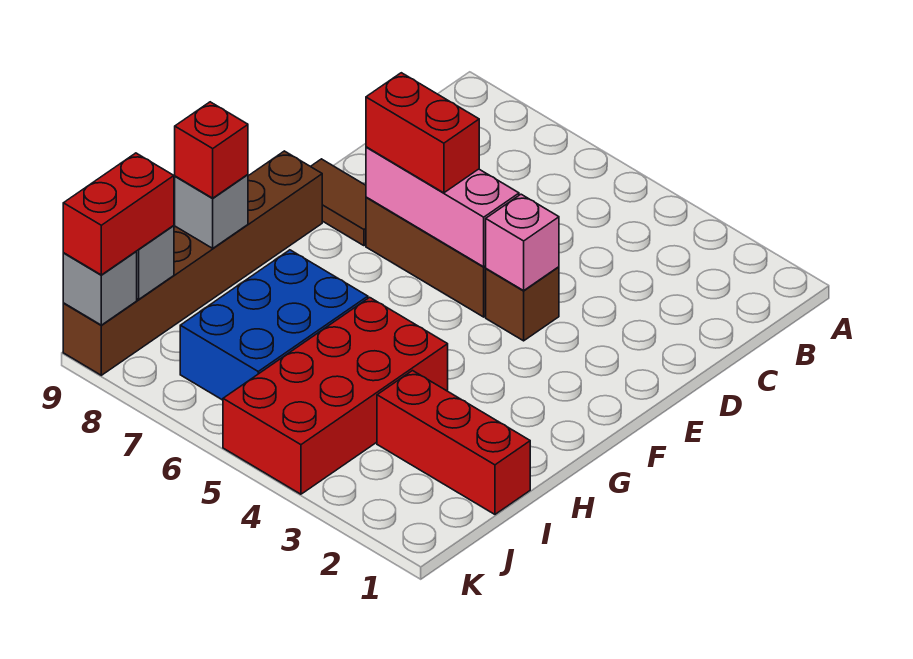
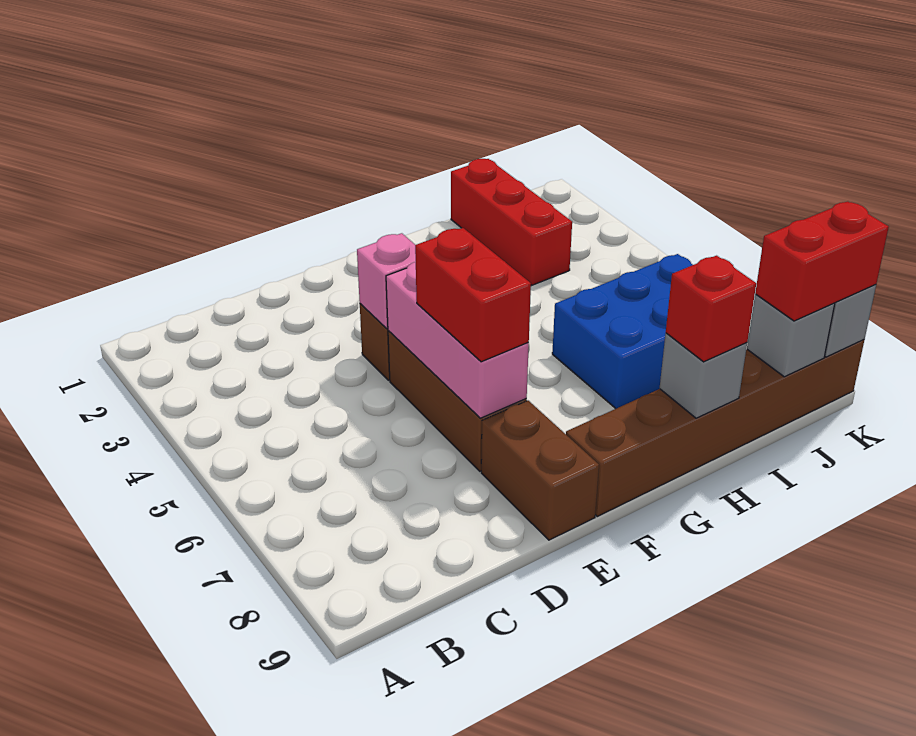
brown 1x2 tile [311,159,366,246] -> brown 1x2 brick [481,401,599,540]
red 2x4 brick [223,297,448,494] -> none

